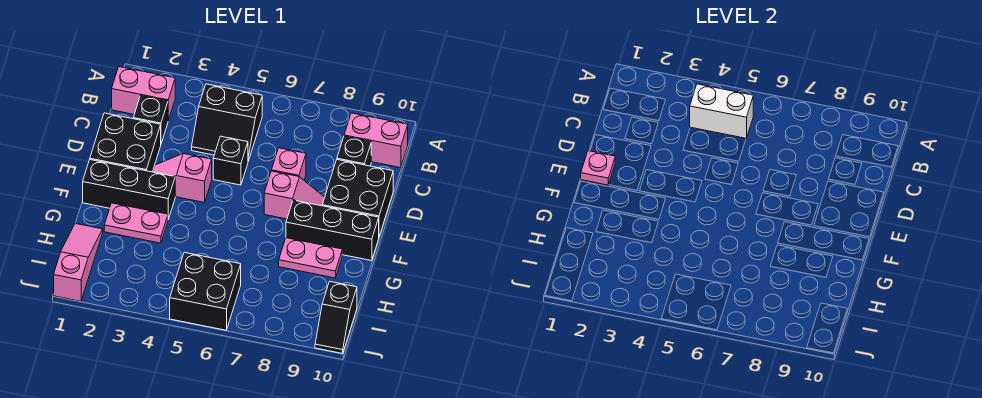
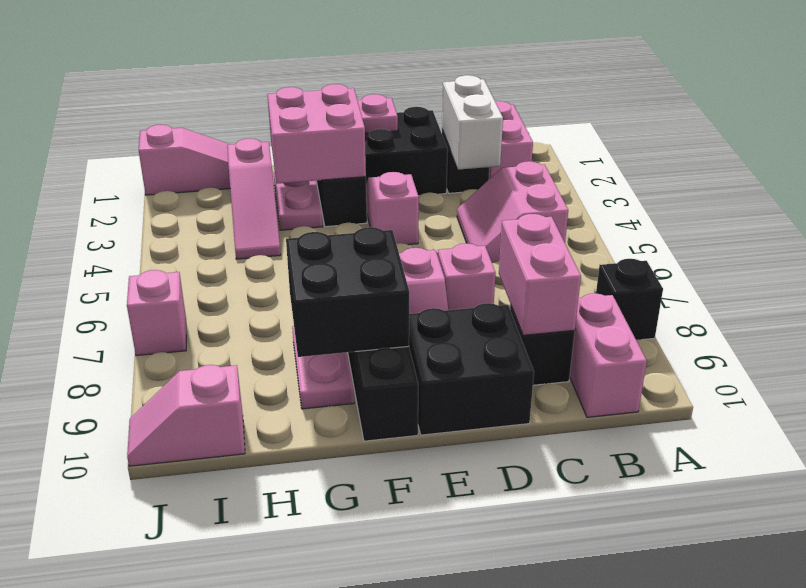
black 2x2 slope [192,84,262,161] -> pink 2x2 slope [457,161,568,263]
white 1x2 brick [690,84,753,138] -> white 1x2 brick moved to [442,75,503,170]
none -> pink 1x2 brick [499,214,581,335]
black 1x1 brick [213,136,248,185] -> black 1x1 brick moved to [596,259,663,340]
none -> pink 2x2 brick [267,84,366,184]
none -> pink 1x3 slope [227,139,281,259]
black 2x2 brick [170,252,241,330] -> black 2x2 brick moved to [286,227,409,357]
black 1x2 slope [315,282,357,354] -> pink 1x2 slope [127,365,245,466]
none -> pink 1x1 brick [127,270,186,356]

